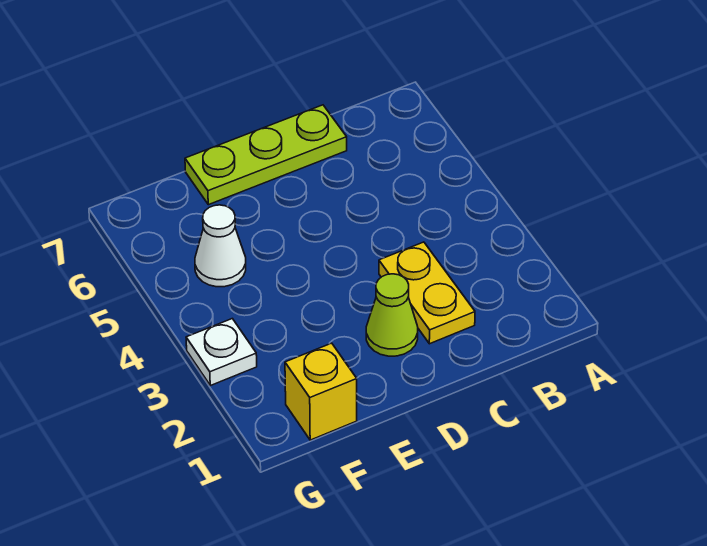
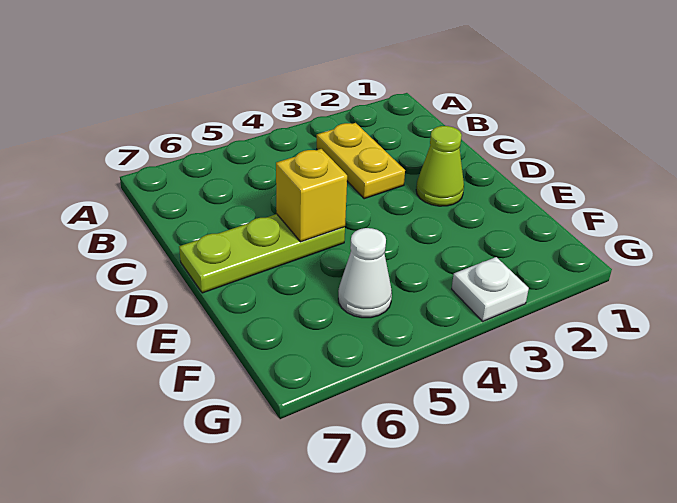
yellow 1x2 plate [379,242,475,344] -> yellow 1x2 plate turned to [317,123,405,199]
lime 1x3 plate [185,105,347,205] -> lime 1x3 plate turned to [179,214,345,293]
yellow 1x1 brick [285,343,357,440] -> yellow 1x1 brick moved to [276,149,347,242]

